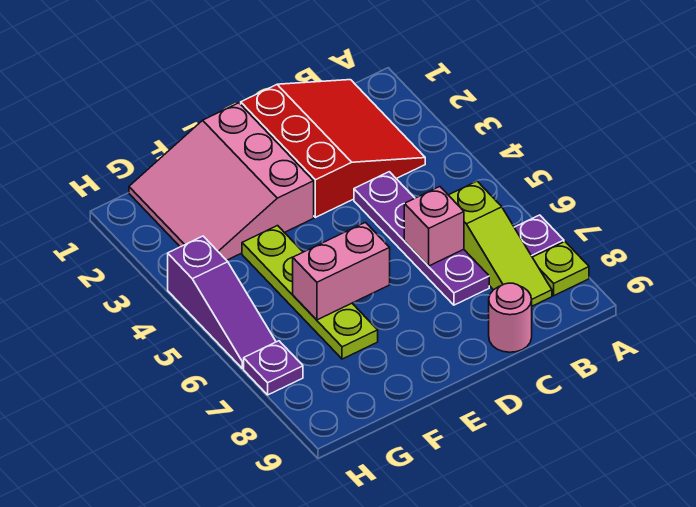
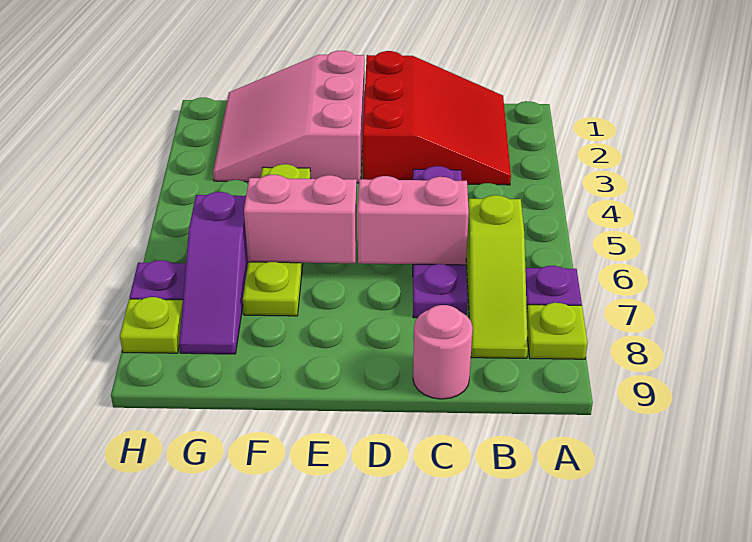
pink 1x1 brick [404,187,464,266] -> pink 1x2 brick [358,176,469,265]
purple 1x3 slope [168,236,276,369] -> purple 1x3 slope moved to [179,192,248,354]
none -> lime 1x1 plate [120,297,183,353]

